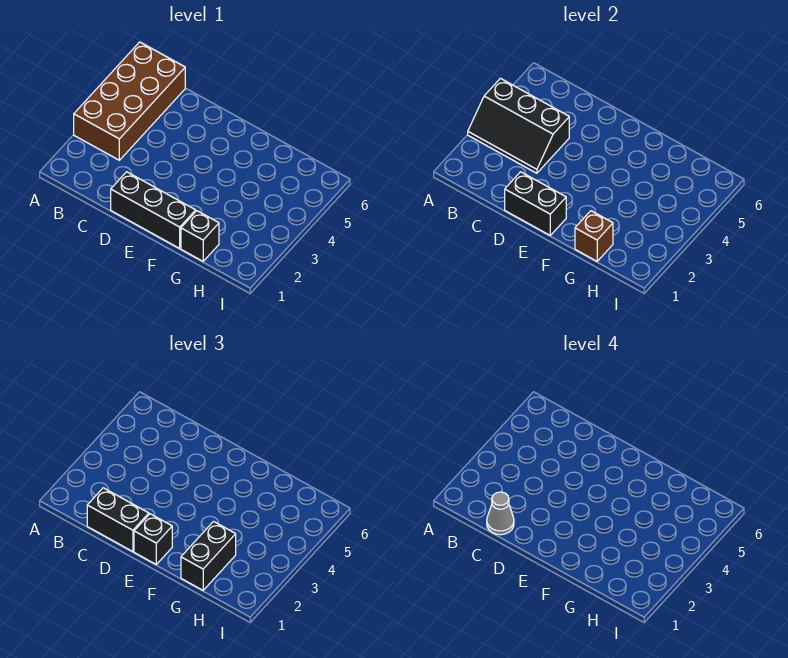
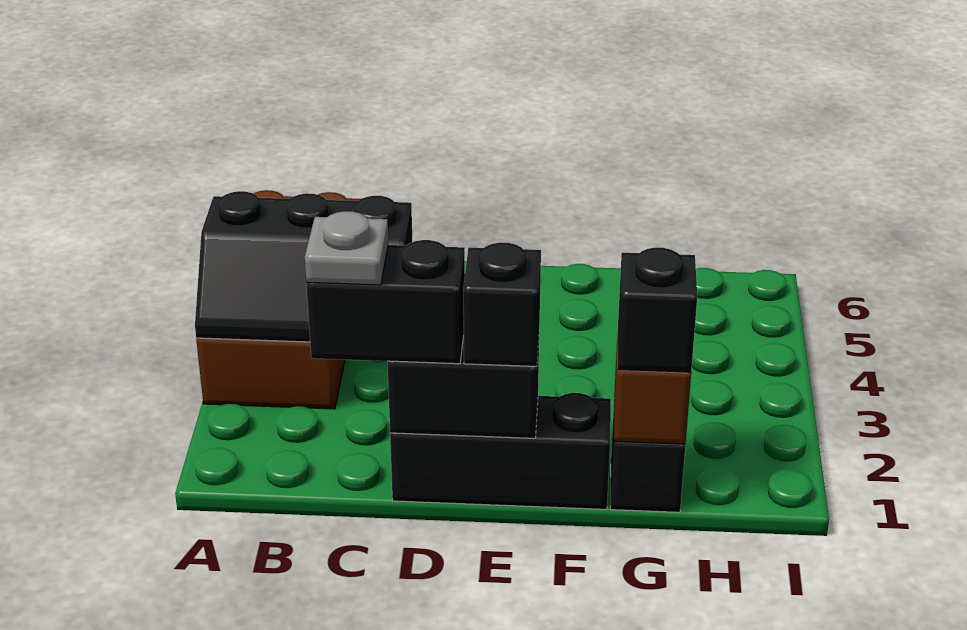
grey 1x1 cone [487,492,514,535] -> grey 1x1 plate [305,211,388,285]
black 1x2 brick [181,522,236,590] -> black 1x1 brick [618,248,697,372]

